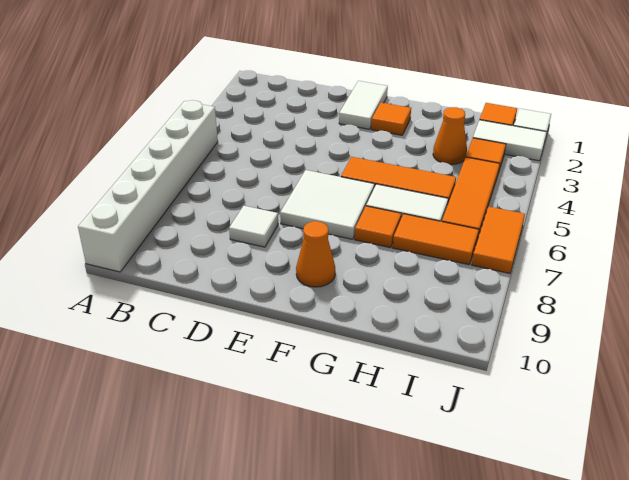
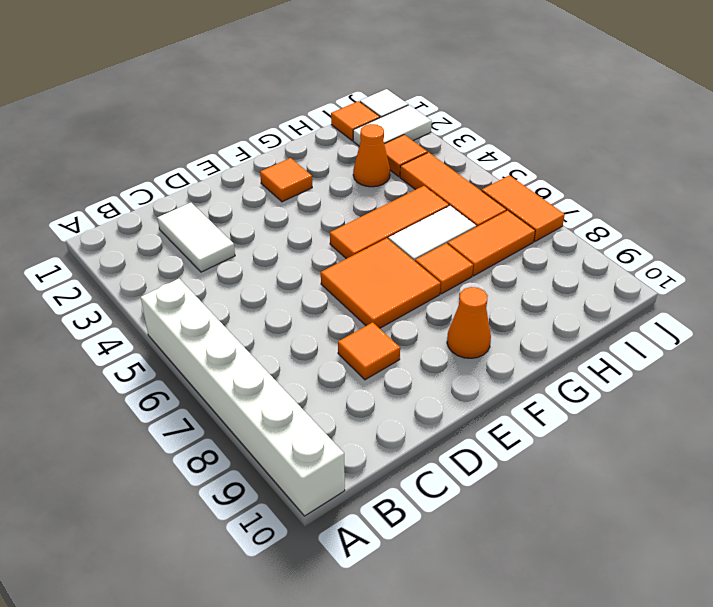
white 1x1 tile [229,206,278,247] -> orange 1x1 tile [338,322,400,380]
white 1x2 tile [339,81,388,129] -> white 1x2 tile moved to [157,203,235,272]
white 2x2 tile [280,170,374,239] -> orange 2x2 tile [321,238,441,328]

